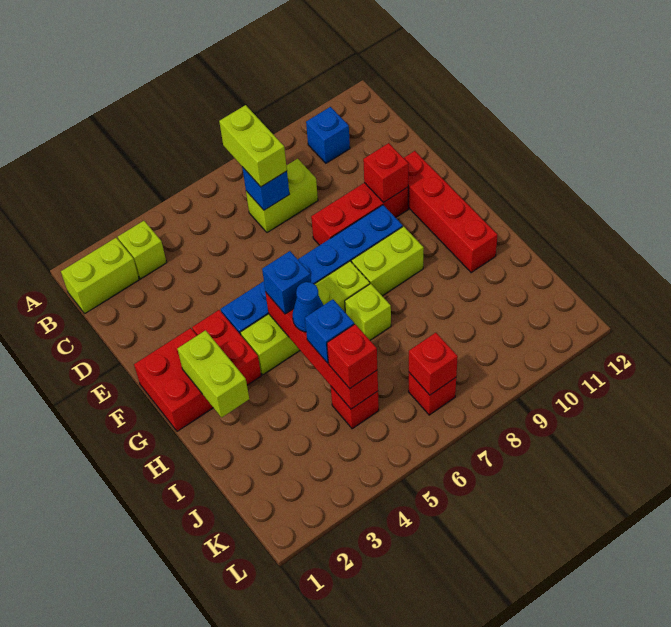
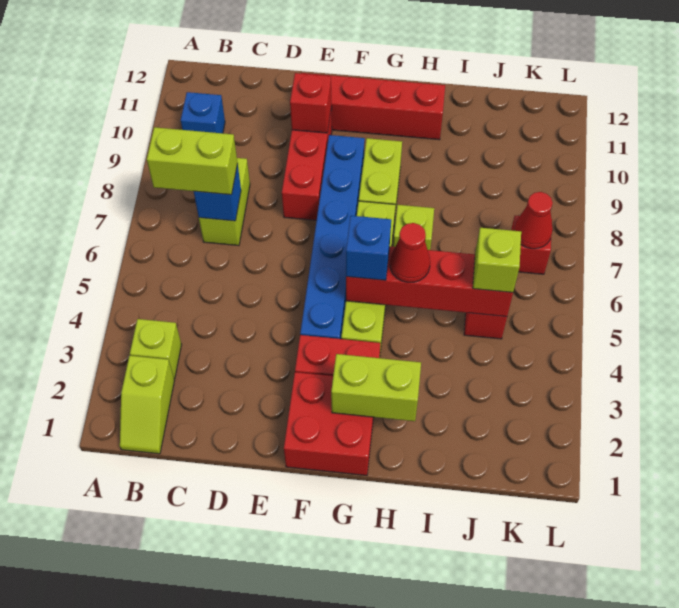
lime 1x2 brick [61,238,139,313] -> lime 1x2 slope [120,356,174,454]
blue 1x1 cone [292,282,323,332] -> red 1x1 cone [390,223,430,282]
blue 1x1 brick [305,299,354,363] -> none
red 1x1 brick [327,324,377,388] -> lime 1x1 brick [473,228,521,292]
red 1x1 brick [409,333,458,395] -> red 1x1 cone [514,192,553,249]

